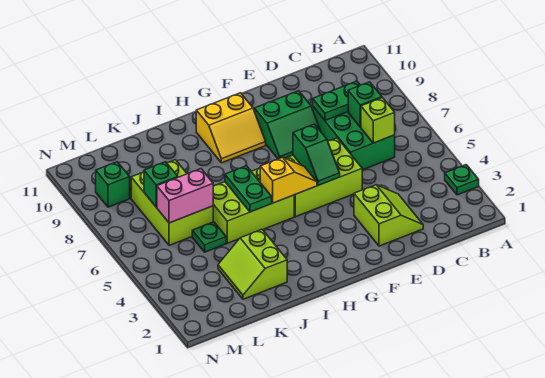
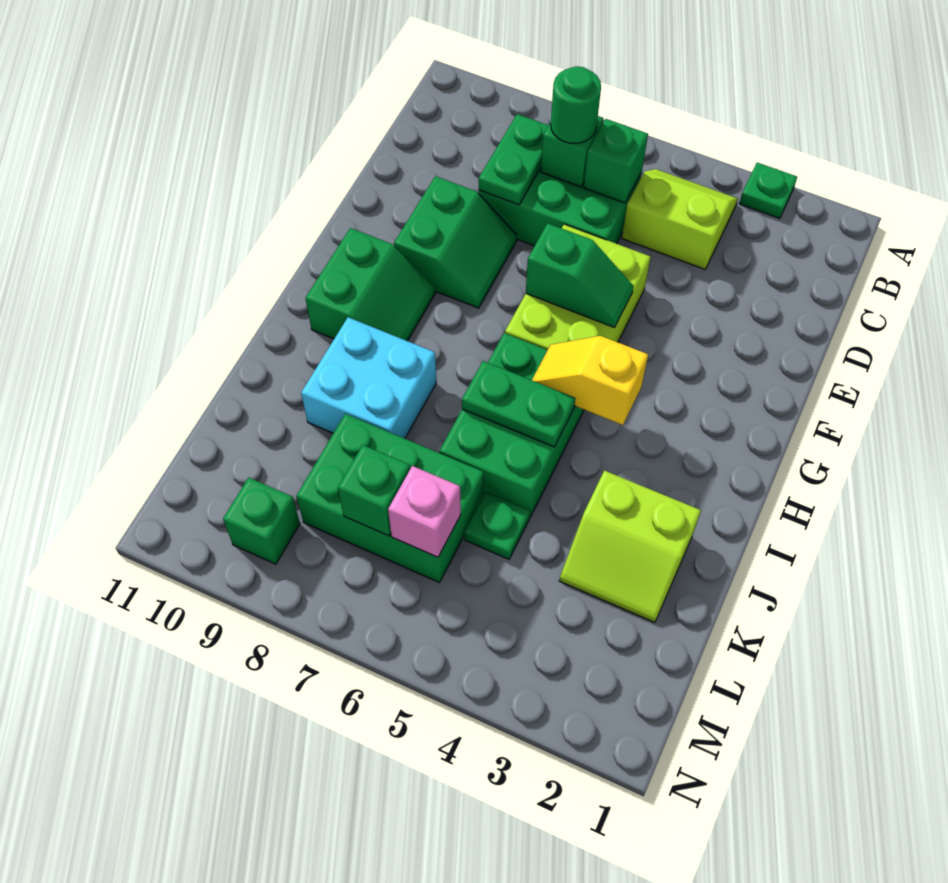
lime 1x1 brick [361,98,395,143] -> green 1x1 brick [584,119,648,203]
none -> green 1x1 round brick [551,66,601,143]
lime 2x2 slope [354,185,423,246] -> lime 2x2 slope moved to [622,169,738,269]
yellow 1x2 slope [260,157,317,203] -> yellow 1x2 slope turned to [532,336,648,425]
yellow 2x2 slope [196,93,266,163] -> green 2x2 slope [305,228,436,341]
lime 2x3 brick [213,168,294,243] -> green 2x3 brick [439,333,584,517]
none -> cyan 2x2 brick [301,317,436,439]
lime 2x3 brick [131,160,213,245] -> green 2x3 brick [296,414,484,583]
pink 1x2 brick [157,169,213,223] -> pink 1x1 brick [388,466,461,557]

